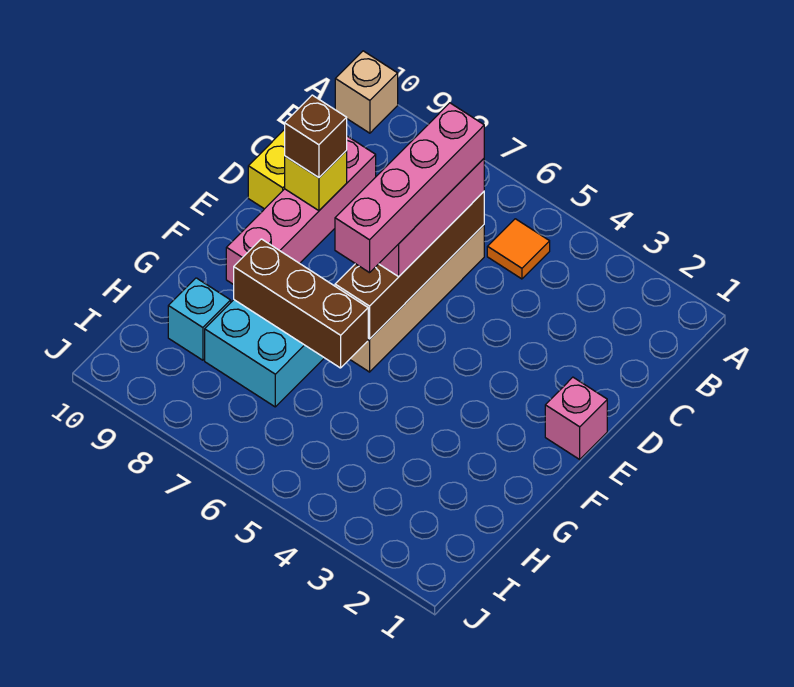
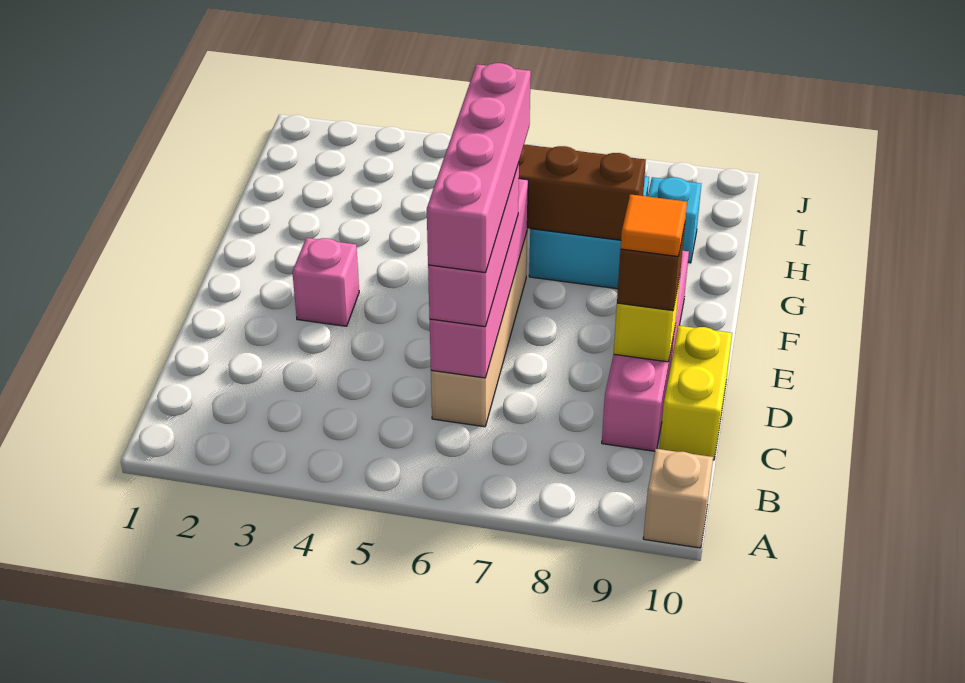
orange 1x1 tile [487,219,550,279] -> orange 1x1 tile moved to [621,194,687,256]
brown 1x4 brick [335,192,484,339] -> pink 1x4 brick [430,179,528,378]
pink 1x1 brick [545,377,607,459] -> pink 1x1 brick moved to [292,238,359,326]

